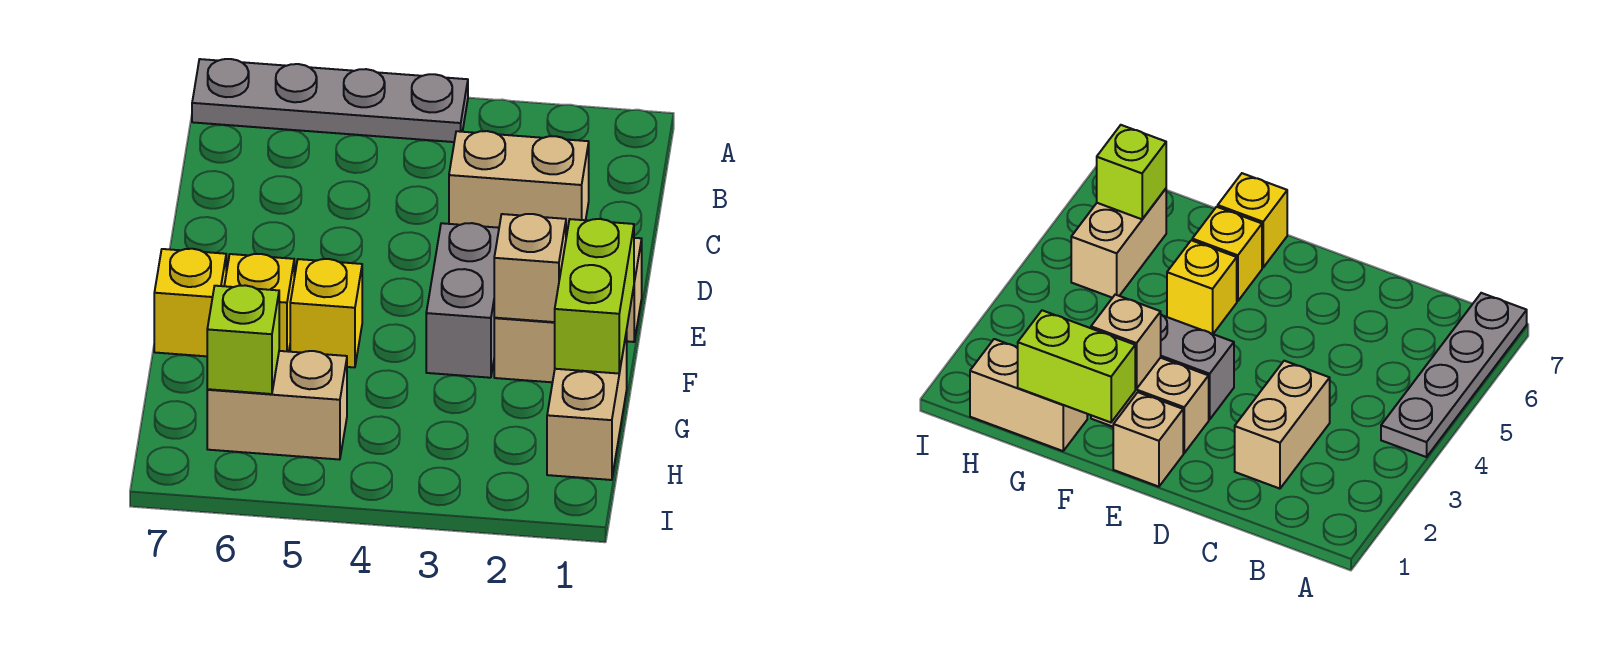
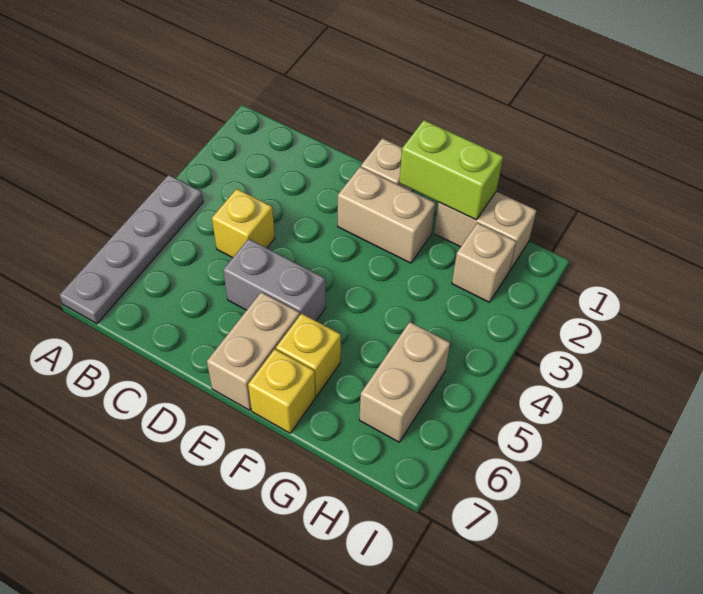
tan 1x2 brick [449,131,589,233] -> tan 1x2 brick moved to [207,292,300,410]
grey 1x2 brick [426,223,499,378] -> grey 1x2 brick moved to [223,239,325,321]
tan 1x1 brick [494,214,566,322] -> tan 1x1 brick moved to [452,223,516,302]
yellow 1x1 brick [290,259,362,367] -> yellow 1x1 brick moved to [212,189,275,258]
lime 1x1 brick [207,285,279,394] -> none

